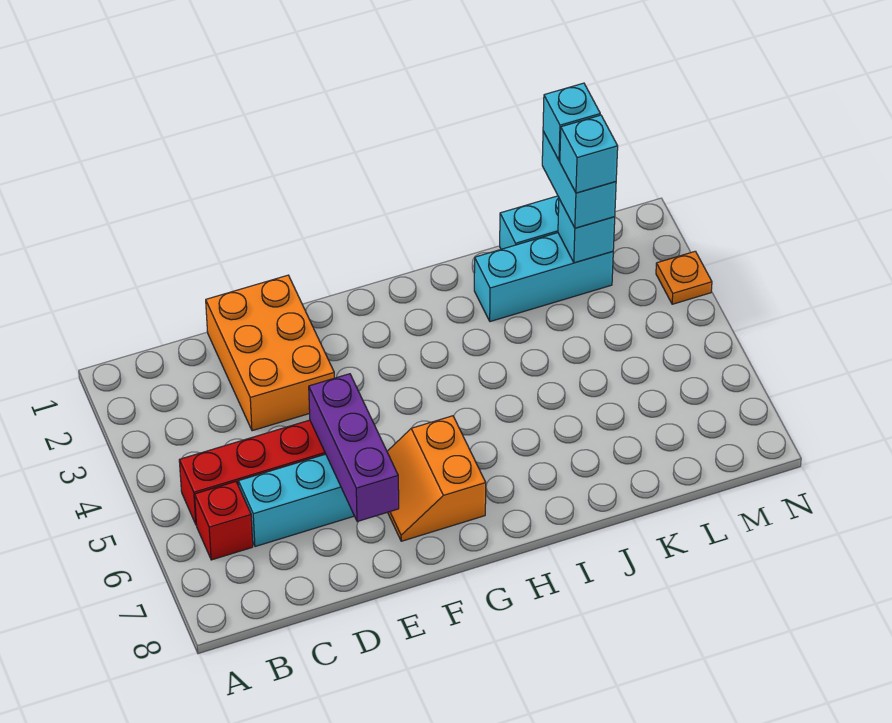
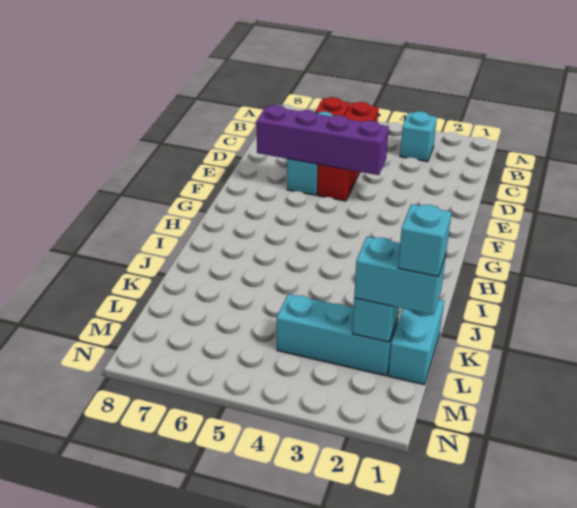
orange 2x3 brick [206,275,334,431] -> none
purple 1x3 brick [309,374,399,522] -> purple 1x4 brick [256,105,389,175]
orange 2x2 slope [387,416,486,541] -> none
cyan 1x3 brick [474,233,613,322] -> cyan 1x3 brick turned to [277,294,398,376]
cyan 1x1 brick [560,115,618,193] -> cyan 1x1 brick moved to [400,111,437,162]
orange 1x1 plate [656,251,712,304] -> none

